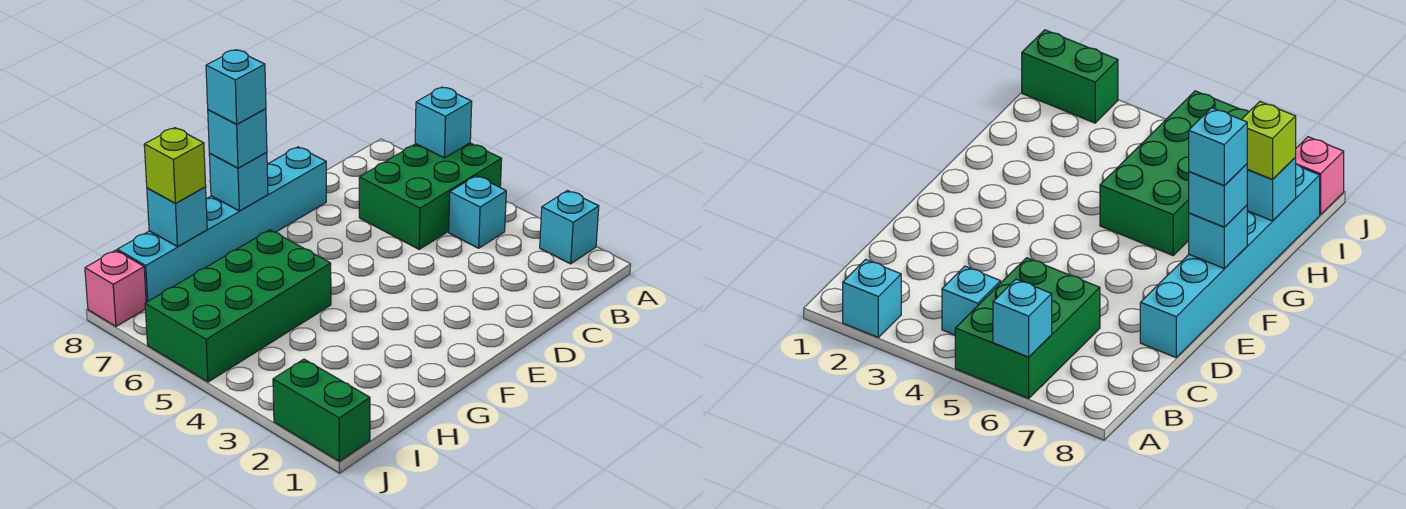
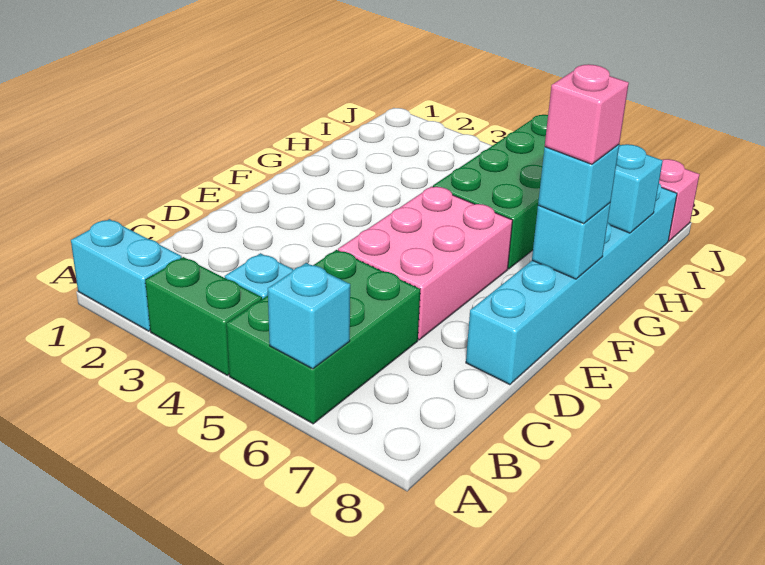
cyan 1x1 brick [540,191,599,264] -> cyan 1x2 brick [71,219,182,331]
none -> pink 2x3 brick [338,186,513,340]
cyan 1x1 brick [206,50,266,124] -> pink 1x1 brick [545,64,629,164]
lime 1x1 brick [144,128,206,204] -> none
green 1x2 brick [273,359,370,461] -> green 1x2 brick moved to [145,257,262,375]

